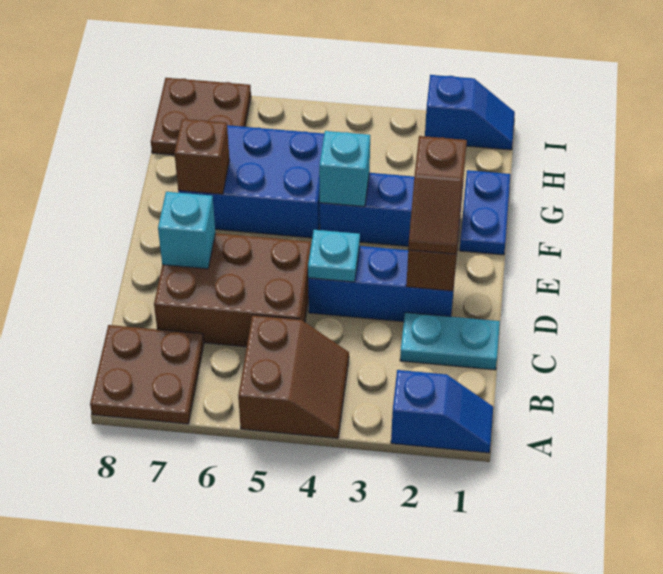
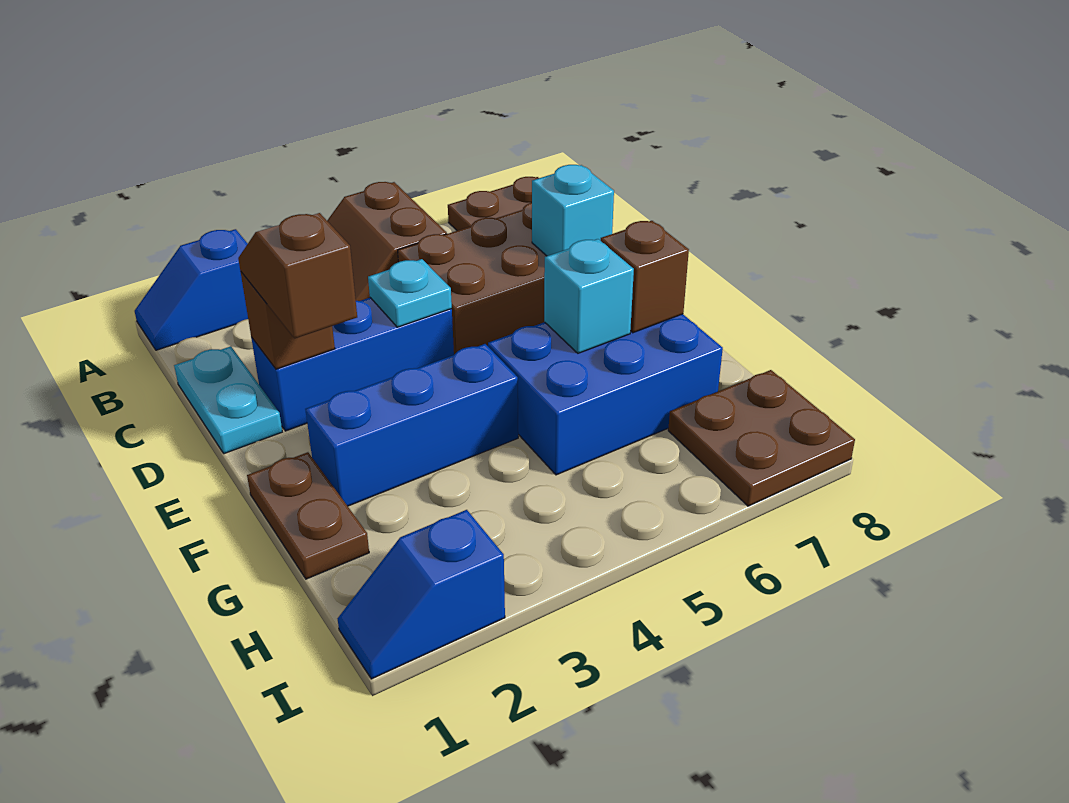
cyan 1x2 plate [400,313,500,370] -> cyan 1x2 plate turned to [174,346,282,454]
blue 1x2 plate [460,170,510,255] -> brown 1x2 plate [247,452,369,579]
cyan 1x1 brick [319,131,370,207] -> cyan 1x1 brick moved to [544,239,634,353]

